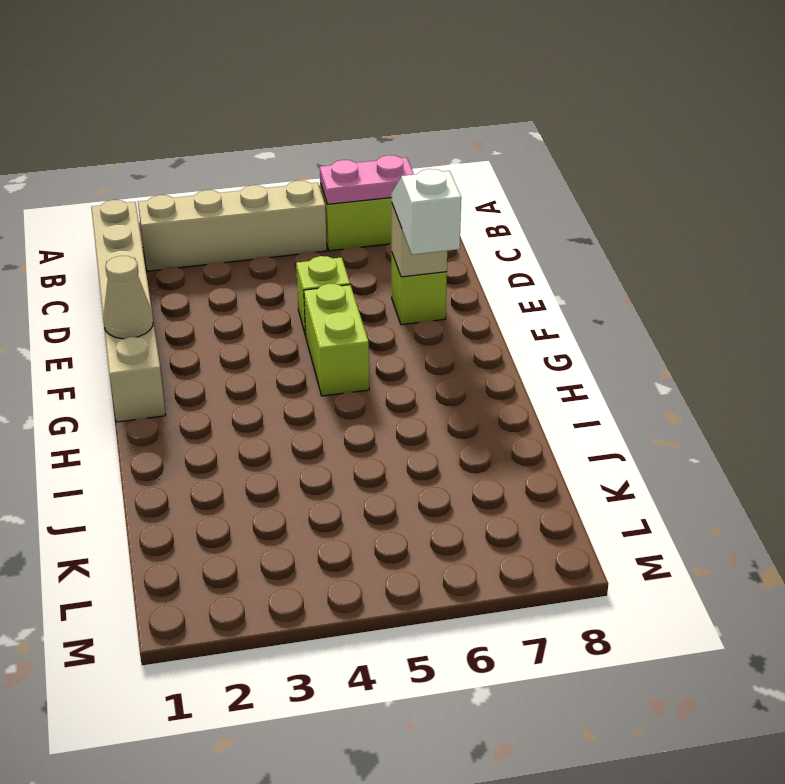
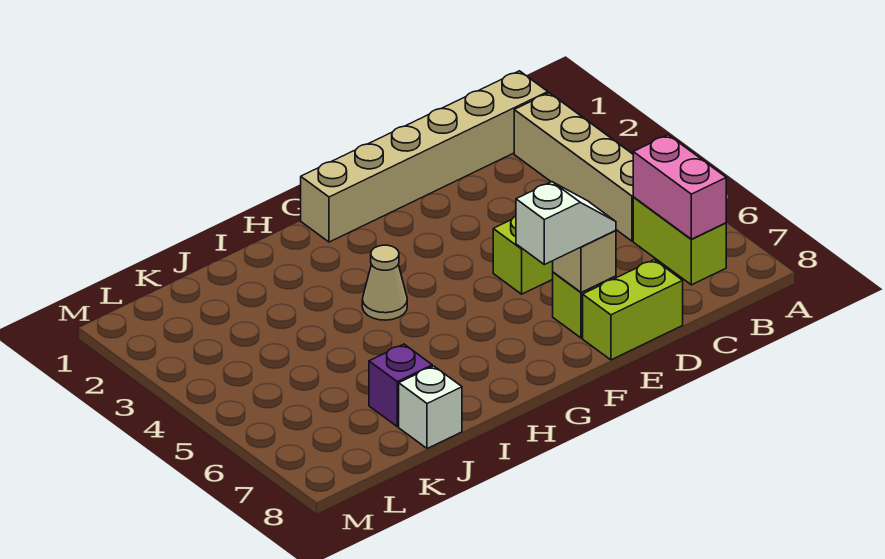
pink 1x2 plate [320,155,414,204] -> pink 1x2 brick [633,135,726,239]
tan 1x1 cone [103,256,153,339] -> tan 1x1 cone moved to [362,245,407,320]
lime 1x2 brick [304,284,369,396] -> lime 1x2 brick moved to [583,260,683,360]
none -> purple 1x1 brick [369,344,432,427]
none -> white 1x1 brick [399,366,462,449]

